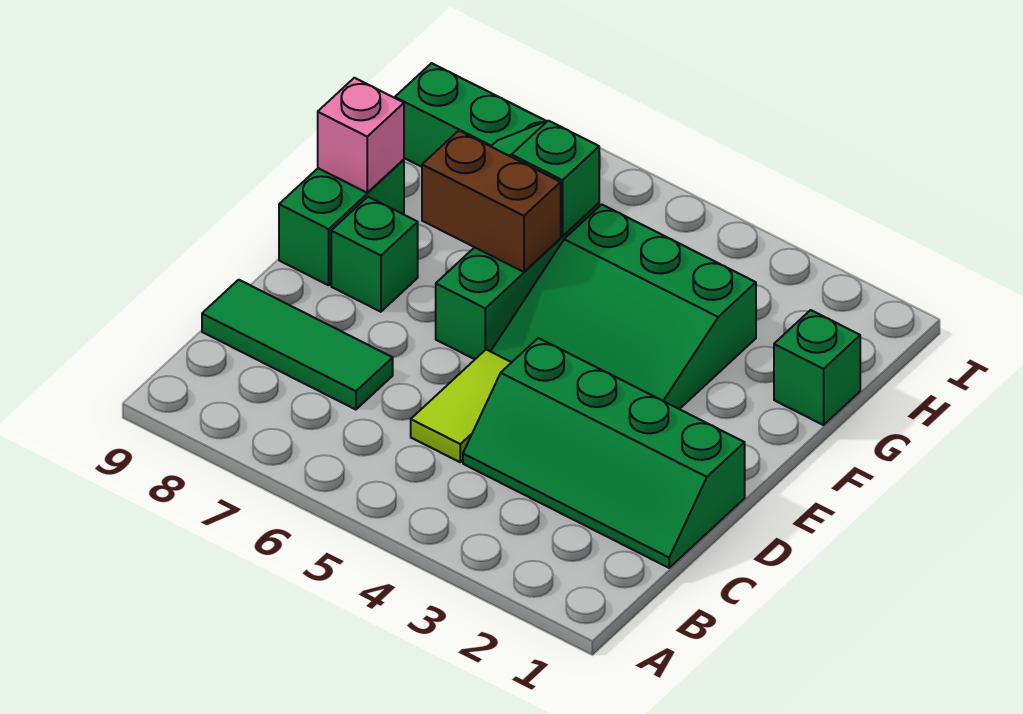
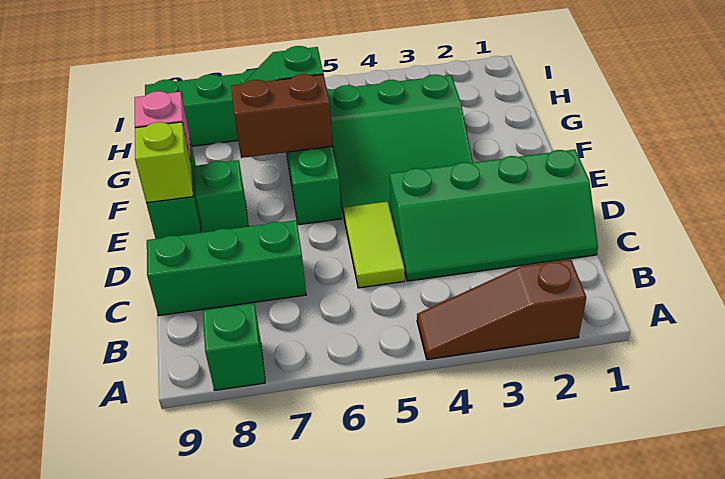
none -> brown 1x3 slope [417,259,586,360]
green 1x3 tile [202,280,393,410] -> green 1x3 brick [147,220,306,316]
none -> lime 1x1 brick [135,122,193,203]
green 1x1 brick [774,310,860,425] -> green 1x1 brick moved to [203,303,265,390]

